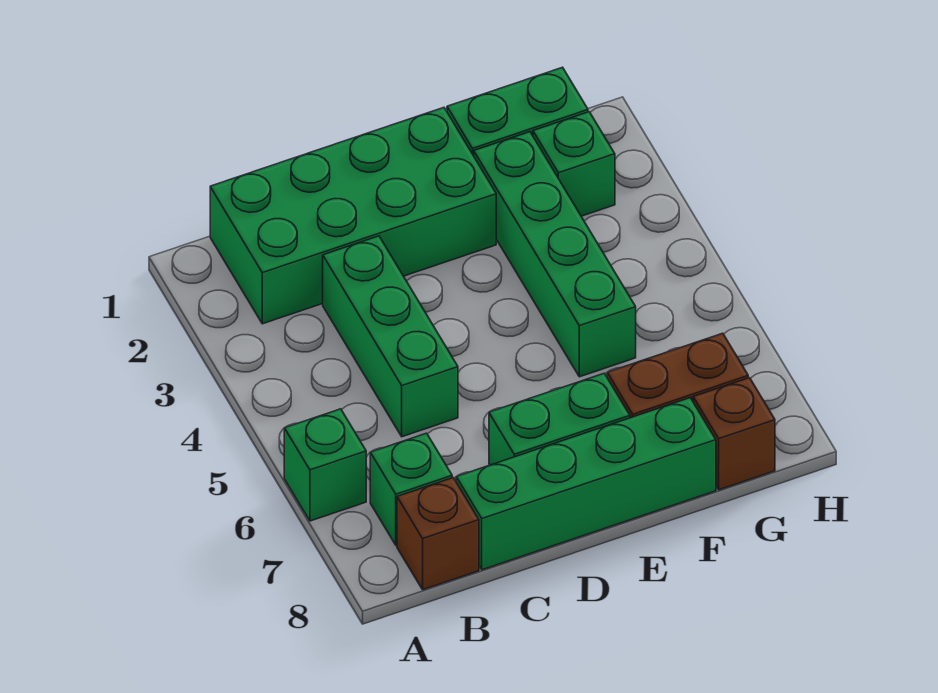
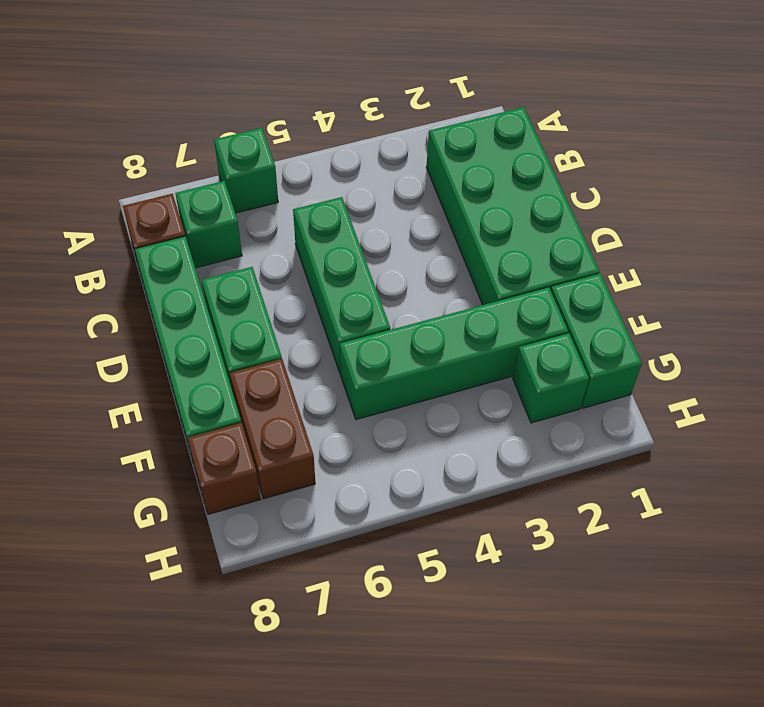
green 1x3 brick [323,236,458,437] -> green 1x3 brick turned to [293,197,390,372]

